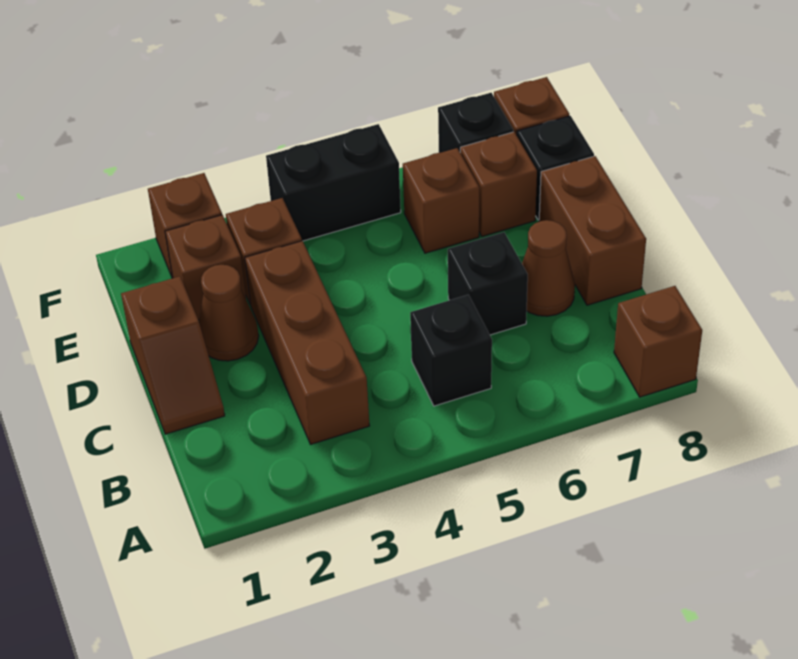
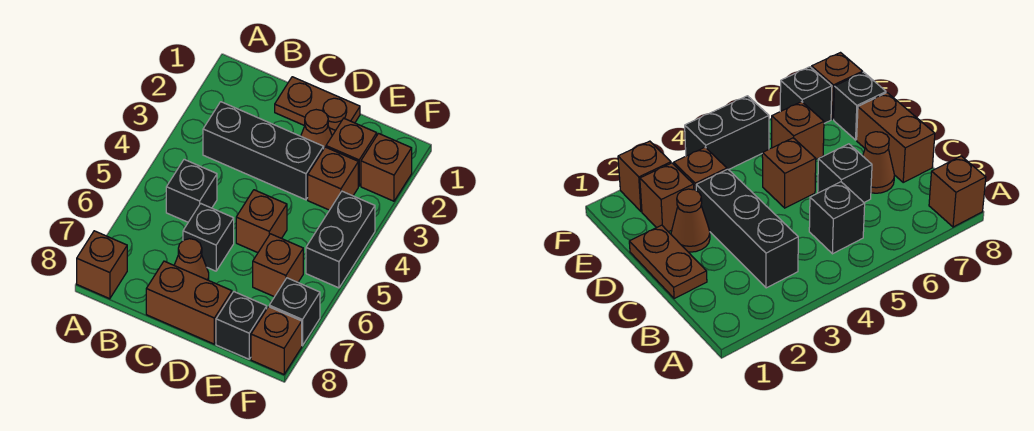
brown 1x3 brick [245,241,370,444] -> black 1x3 brick [203,102,324,200]
brown 1x2 slope [121,276,225,434] -> brown 1x2 plate [275,77,360,135]
brown 1x1 brick [460,132,537,236] -> brown 1x1 brick moved to [236,190,287,253]

